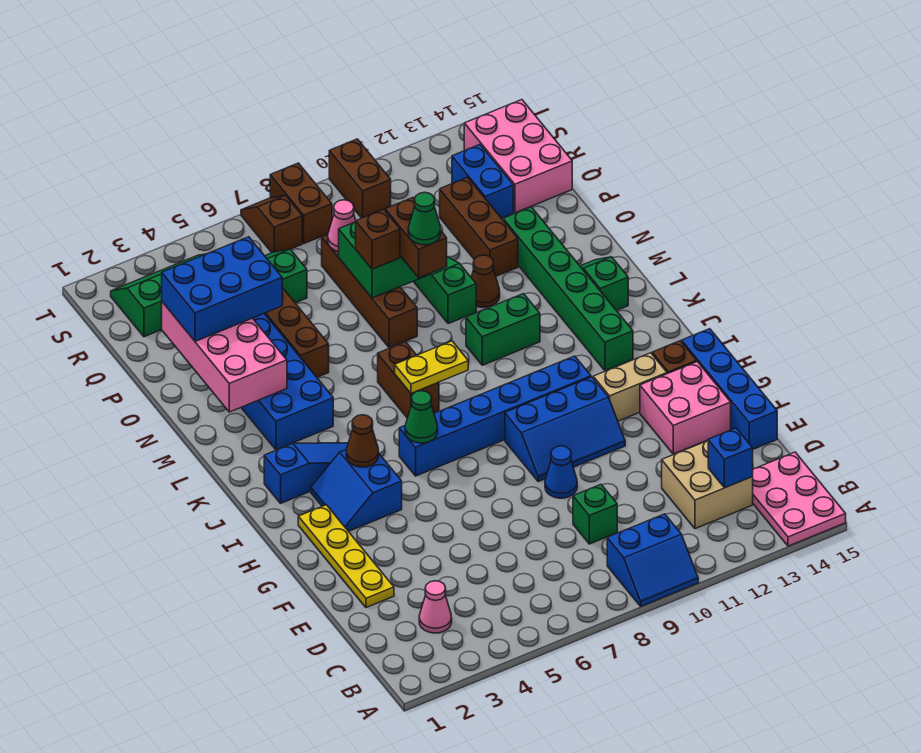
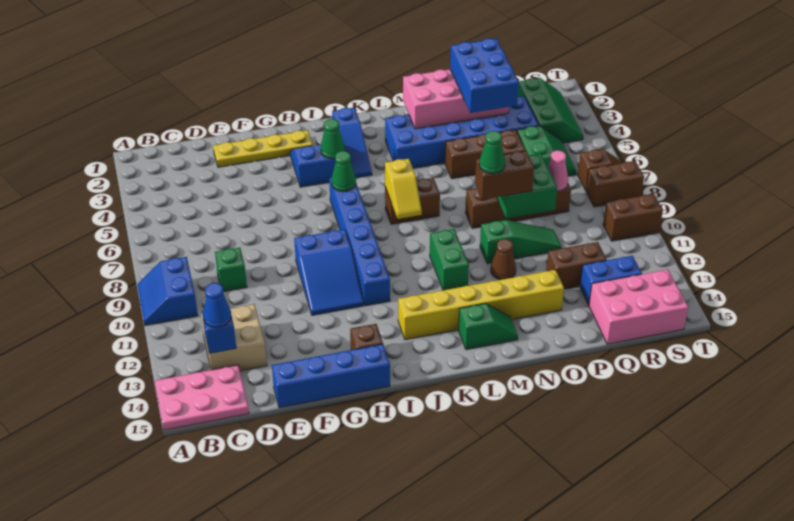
pink 1x1 cone [419,581,452,633] -> none
blue 1x1 cone [545,446,577,498] -> blue 1x1 cone moved to [203,283,231,328]
pink 2x2 brick [640,362,731,454] -> none
blue 2x3 slope [505,377,625,481] -> blue 2x3 slope turned to [294,229,364,315]
tan 1x2 brick [593,353,667,421] -> none
brown 1x1 cone [346,415,379,467] -> green 1x1 cone [321,119,345,159]
green 1x6 brick [503,207,633,371] -> yellow 1x6 brick [398,270,564,340]
yellow 1x2 plate [395,341,468,393] -> yellow 1x2 slope [385,159,422,219]
brown 1x3 brick [440,177,518,276] -> brown 1x2 brick [546,242,607,289]

